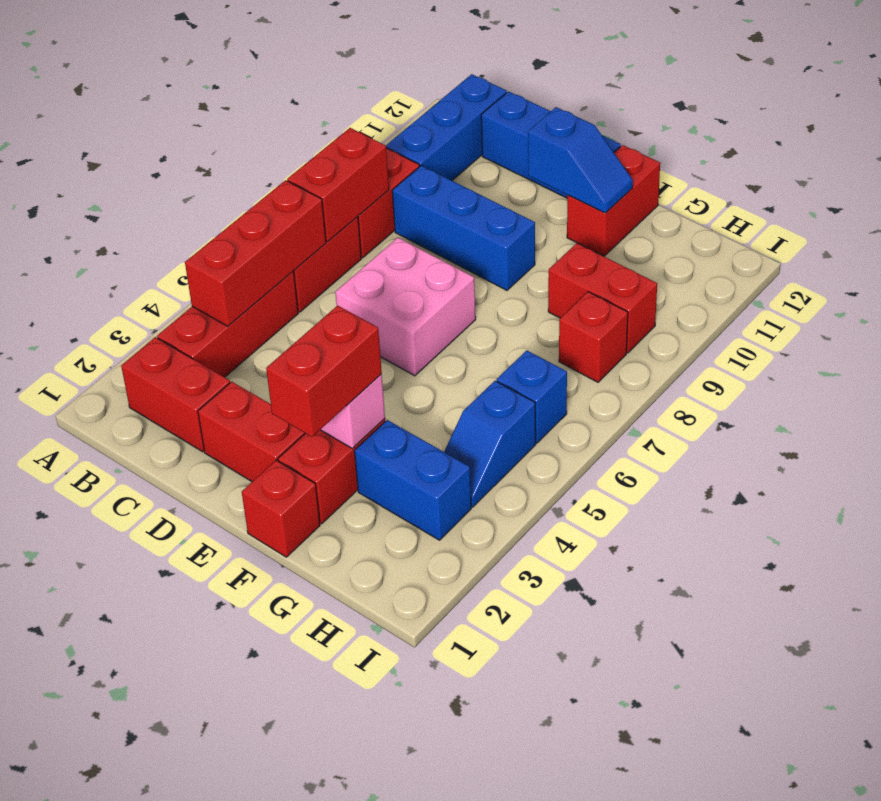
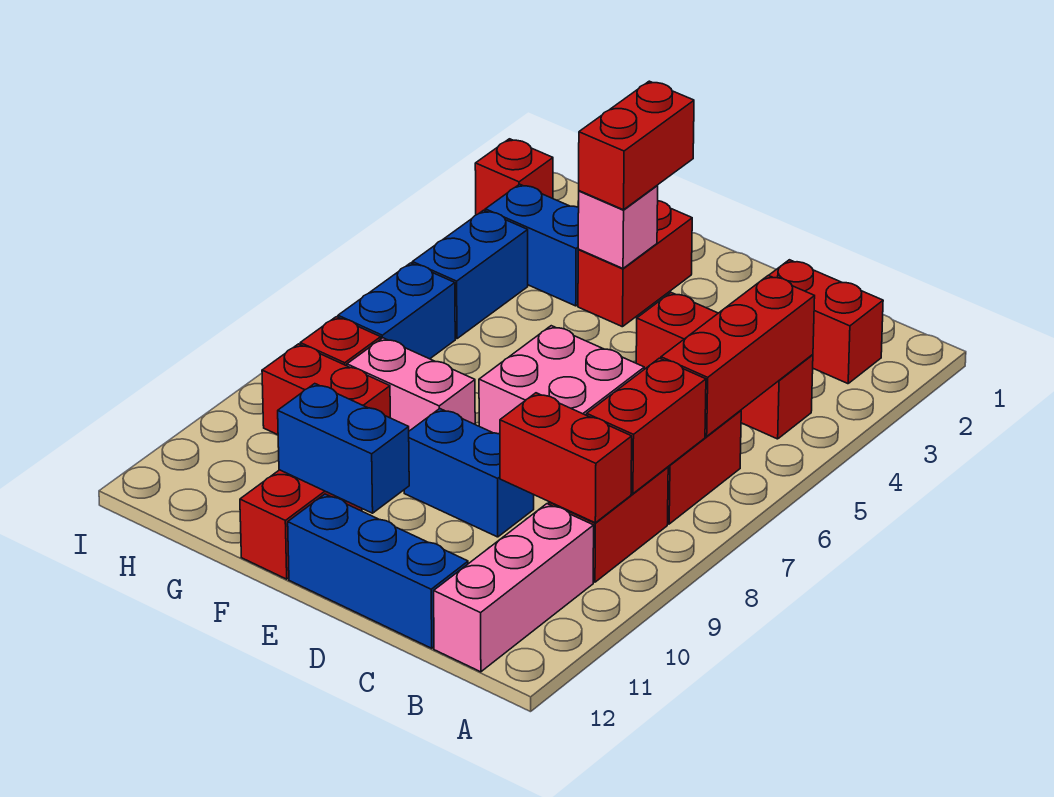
red 1x3 brick [157,271,298,377] -> red 1x3 brick turned to [636,293,813,439]
blue 1x3 brick [386,74,507,181] -> pink 1x3 brick [434,504,594,672]
blue 1x3 brick [392,166,535,290] -> blue 1x2 brick [404,409,534,537]
red 1x2 brick [198,382,305,482] -> red 1x2 brick moved to [500,393,632,523]
blue 1x2 slope [528,107,633,213] -> blue 1x2 brick [278,384,409,513]
red 1x1 brick [242,460,320,557] -> red 1x1 brick moved to [475,139,553,215]
none -> pink 1x2 brick [347,338,475,431]
blue 1x2 slope [444,381,536,507] -> blue 1x2 brick [412,210,528,339]
blue 1x1 brick [497,350,567,443] -> blue 1x2 brick [338,263,455,359]

